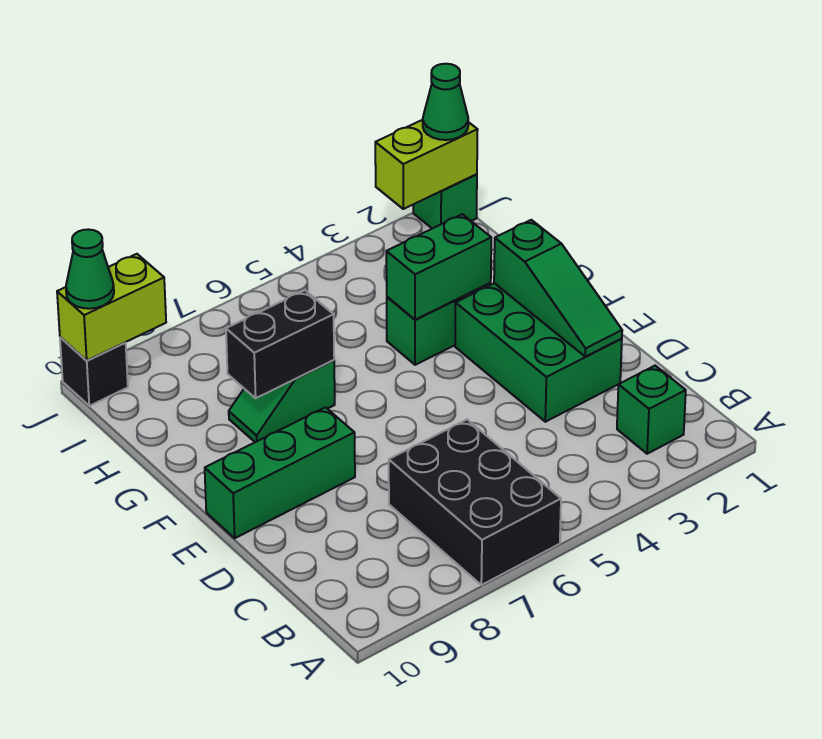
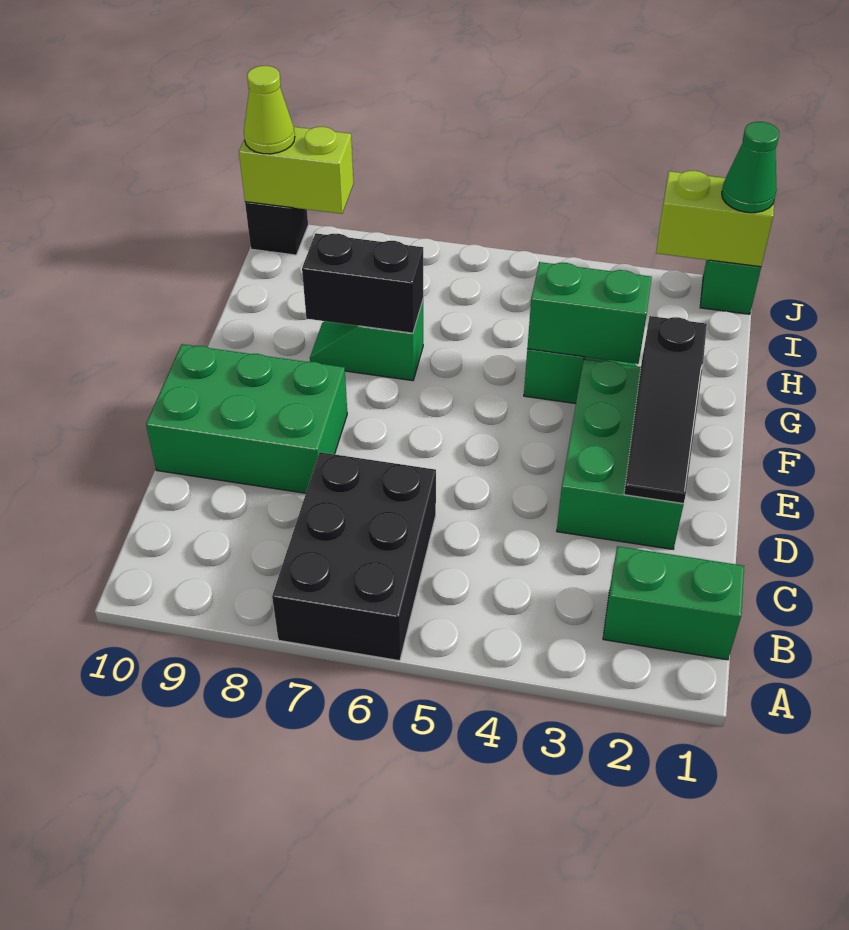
green 1x1 brick [617,366,686,454] -> green 1x2 brick [603,546,744,660]
green 1x3 slope [494,220,622,357] -> black 1x3 slope [624,316,707,504]
green 1x3 brick [205,407,355,538] -> green 2x3 brick [146,344,347,493]
green 1x1 cone [66,229,114,309] -> lime 1x1 cone [244,66,295,154]

